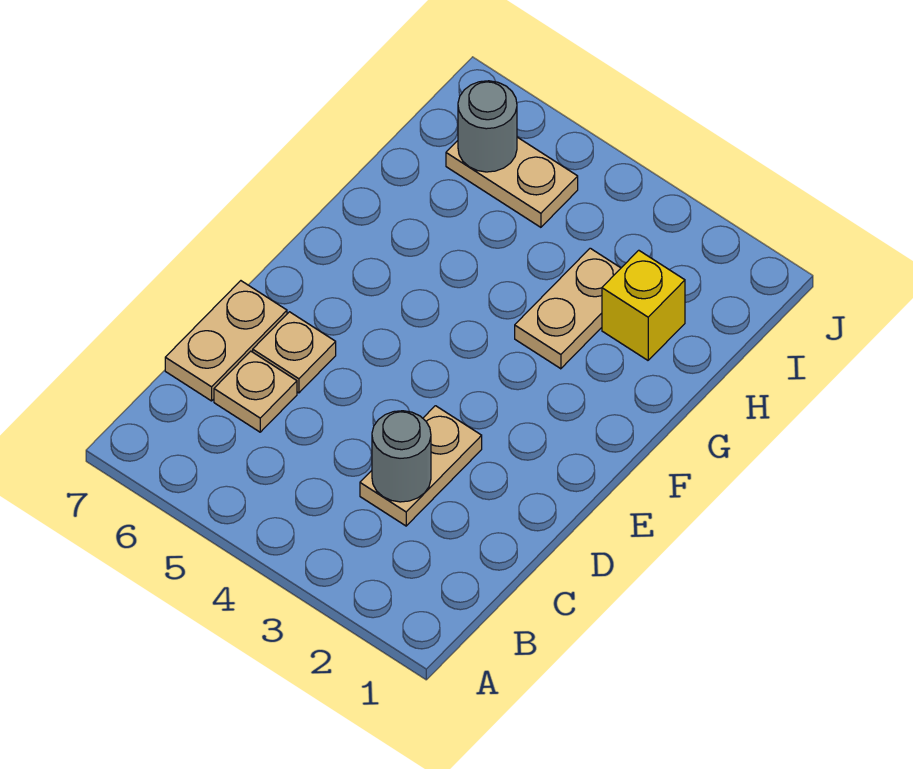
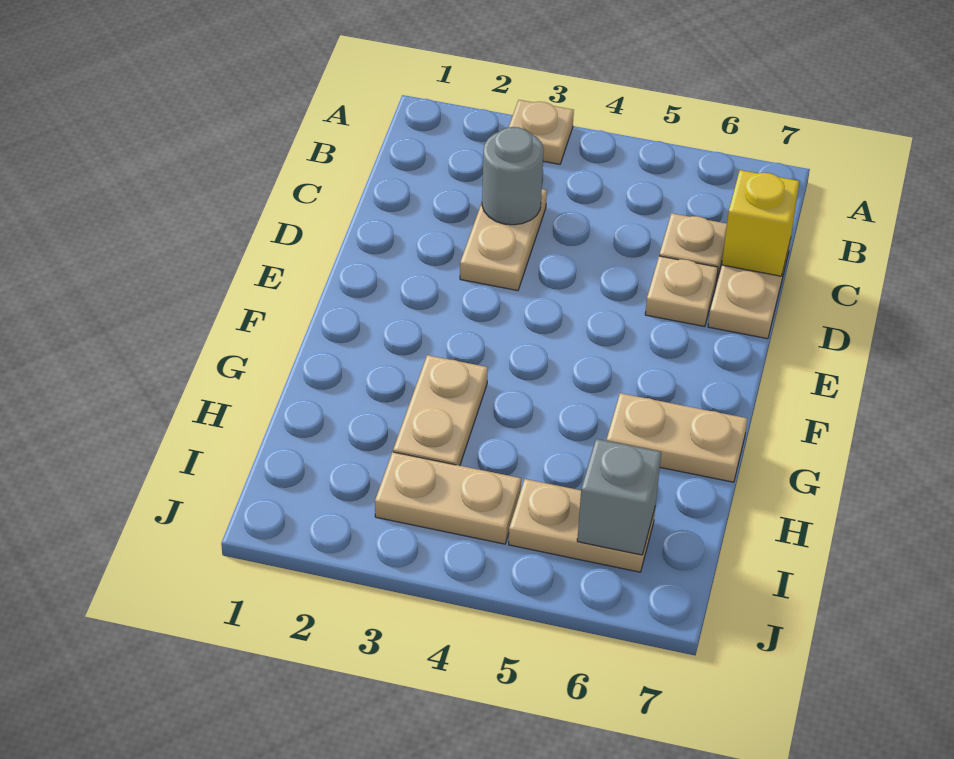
none -> tan 1x1 plate [509,100,574,164]
none -> tan 1x2 plate [606,393,747,482]
yellow 1x1 brick [602,250,685,360] -> yellow 1x1 brick moved to [722,170,799,276]
none -> tan 1x2 plate [375,452,521,544]
grey 1x1 round brick [458,81,517,172] -> grey 1x1 brick [577,439,661,555]

